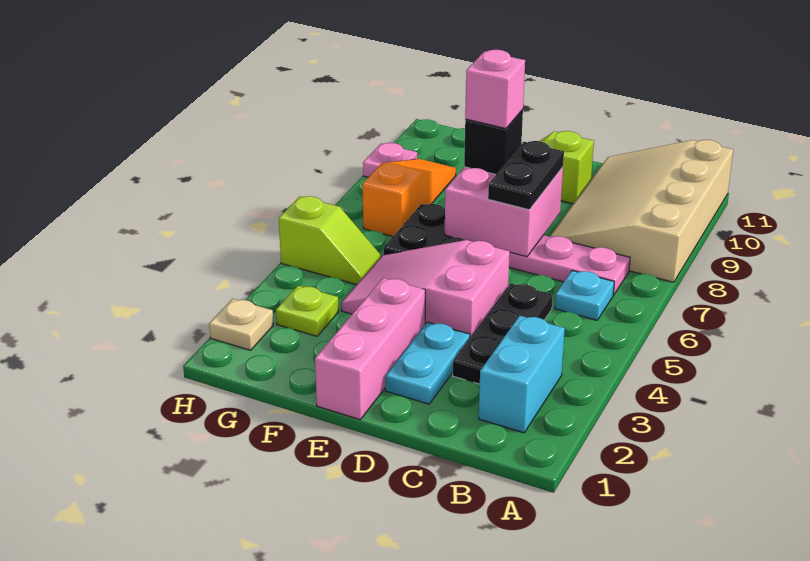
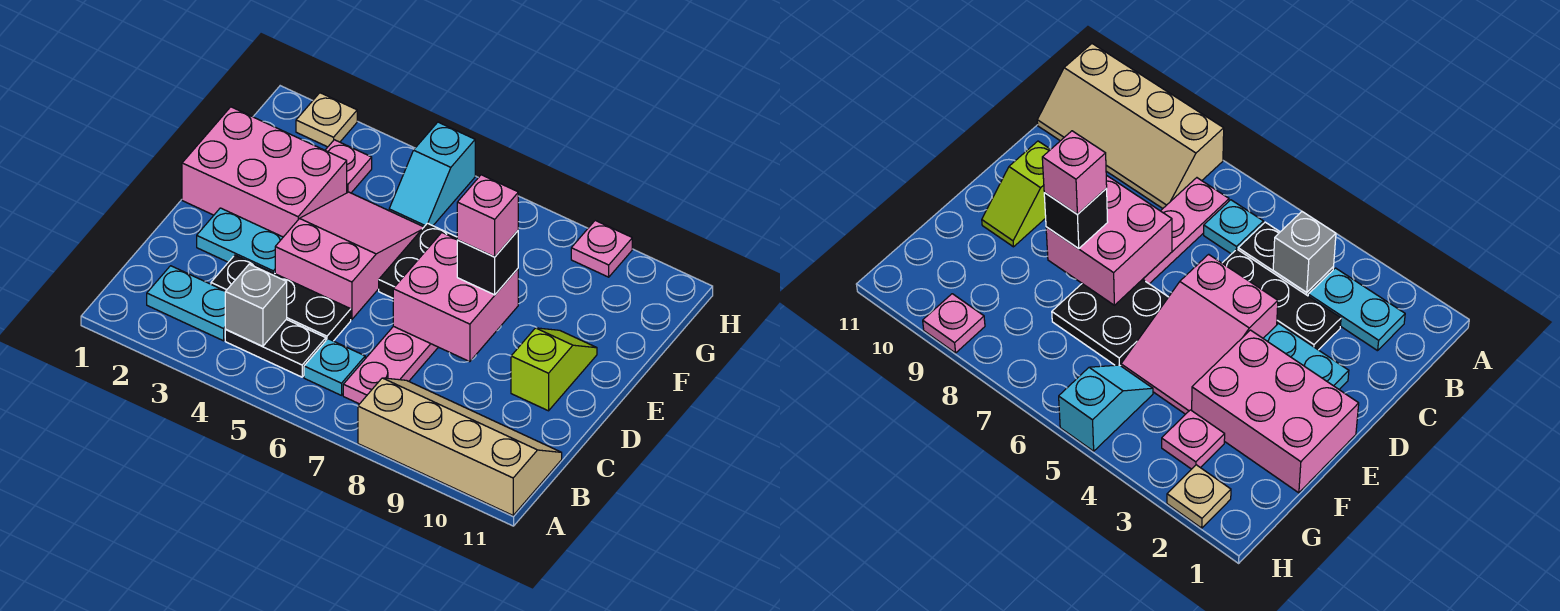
tan 3x4 slope [549,140,733,282] -> tan 2x4 slope [358,378,562,515]
cyan 1x2 brick [479,316,565,433] -> cyan 1x2 plate [147,266,226,341]
none -> grey 1x1 brick [225,264,287,346]
black 1x2 plate [488,141,564,210] -> black 1x2 plate moved to [225,319,326,377]
pink 1x3 brick [315,278,425,420] -> pink 2x3 brick [182,107,347,237]
lime 1x1 plate [276,286,339,336] -> pink 1x1 plate [325,140,372,193]
lime 1x2 slope [279,196,381,284] -> cyan 1x2 slope [389,122,475,227]
orange 1x3 slope [362,159,456,236] -> none

